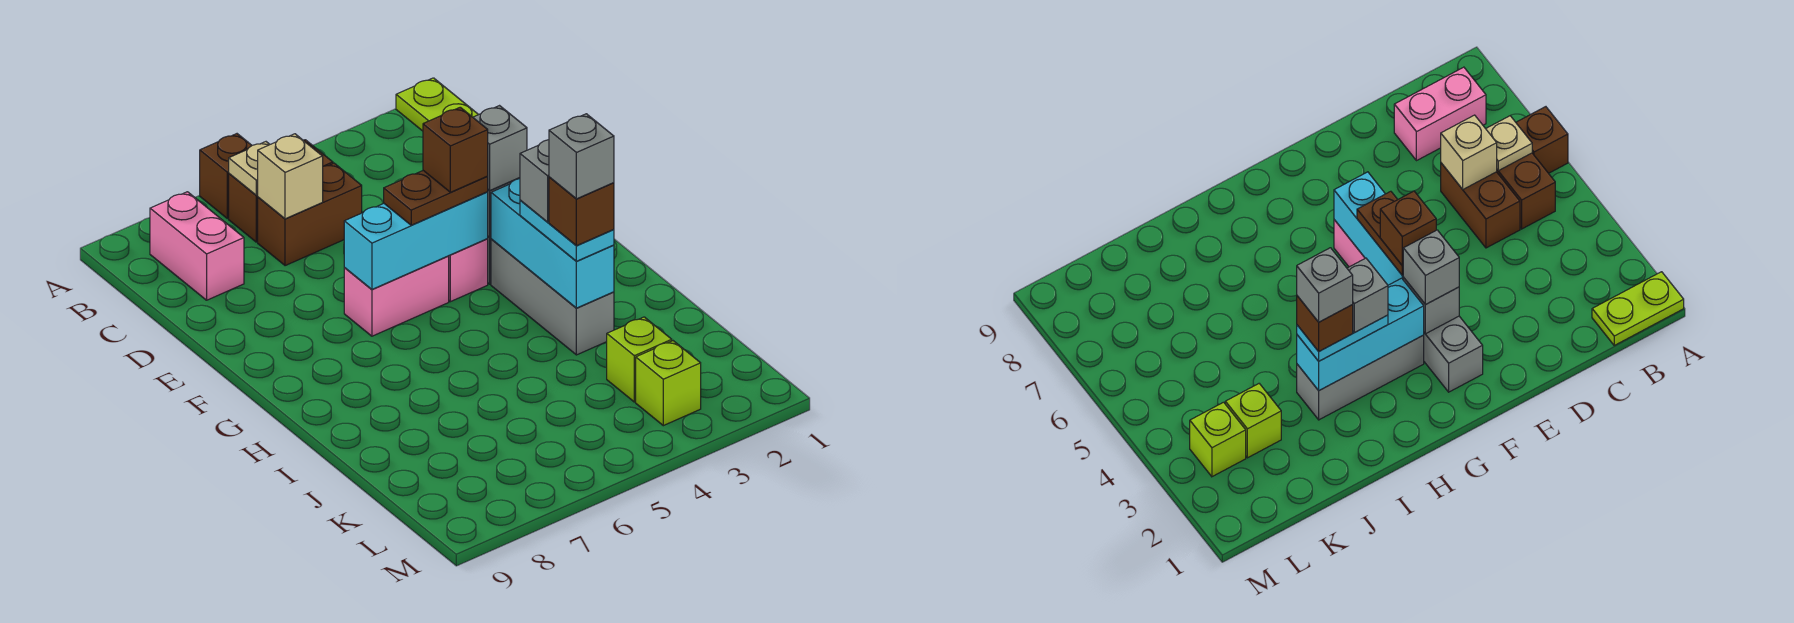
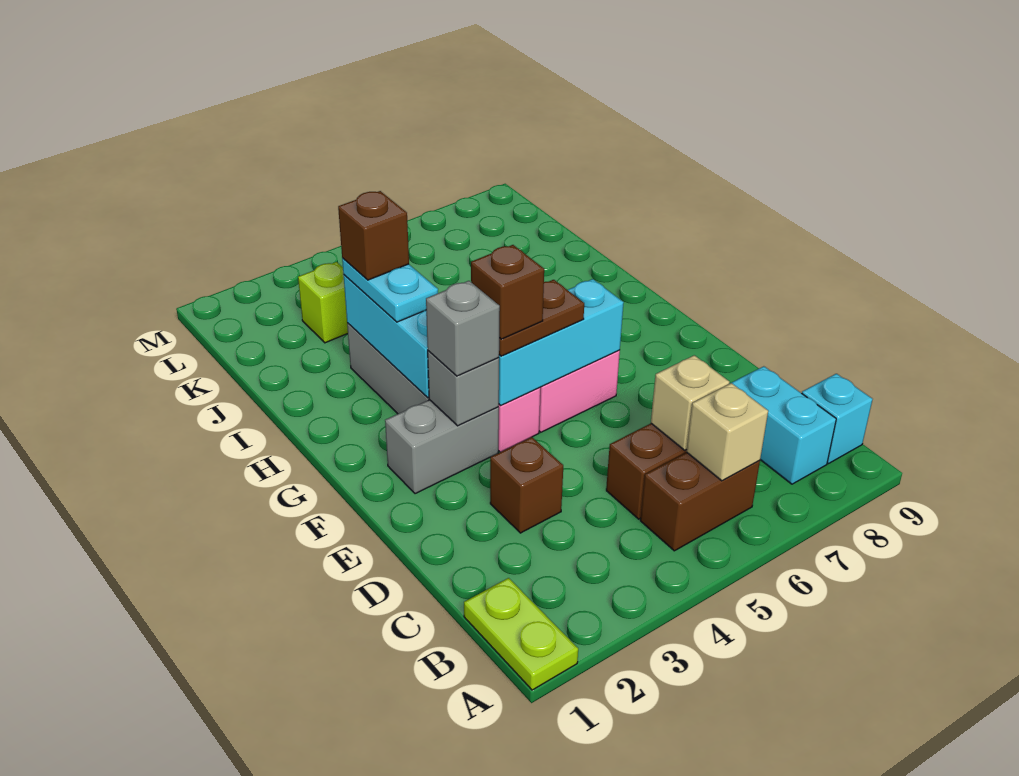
brown 1x1 brick [200,134,252,218] -> brown 1x1 brick moved to [490,437,563,533]
tan 1x1 plate [229,142,270,195] -> tan 1x1 brick [686,383,768,481]
pink 1x2 brick [150,192,244,300] -> cyan 1x2 brick [732,366,836,484]
none -> cyan 1x1 brick [802,374,873,464]
grey 1x1 brick [520,140,549,222] -> none
grey 1x1 brick [549,114,614,199] -> none
lime 1x1 brick [636,341,701,426] -> none

